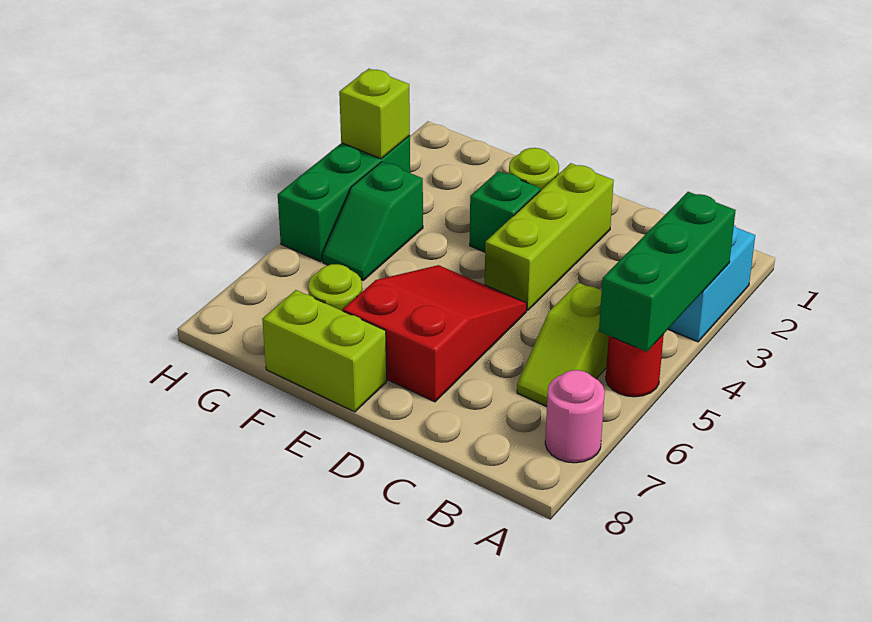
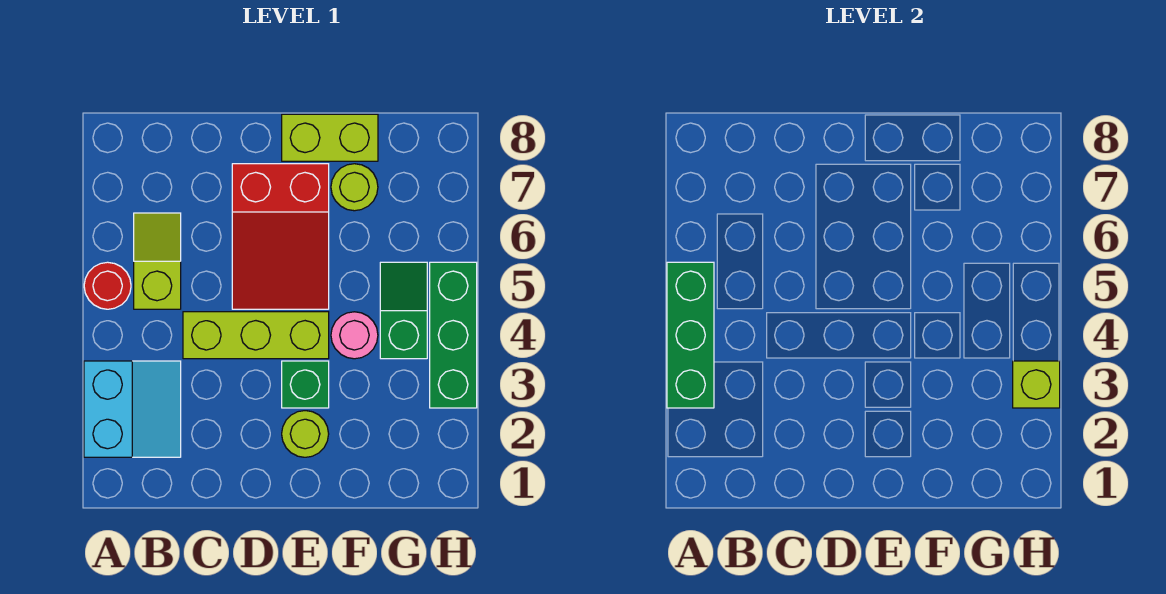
pink 1x1 round brick [545,370,605,463] -> pink 1x1 round brick moved to [331,312,378,359]
lime 1x3 brick [485,163,614,311] -> lime 1x3 brick turned to [183,312,329,359]

